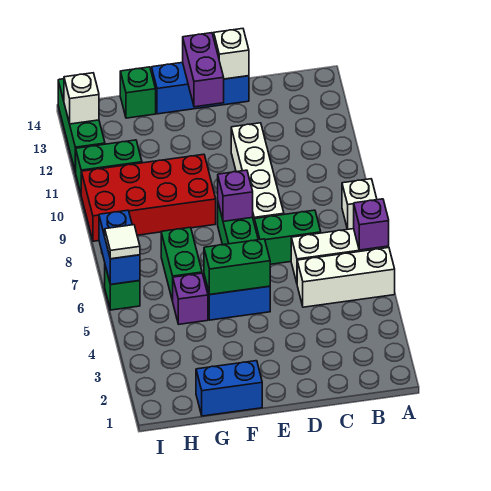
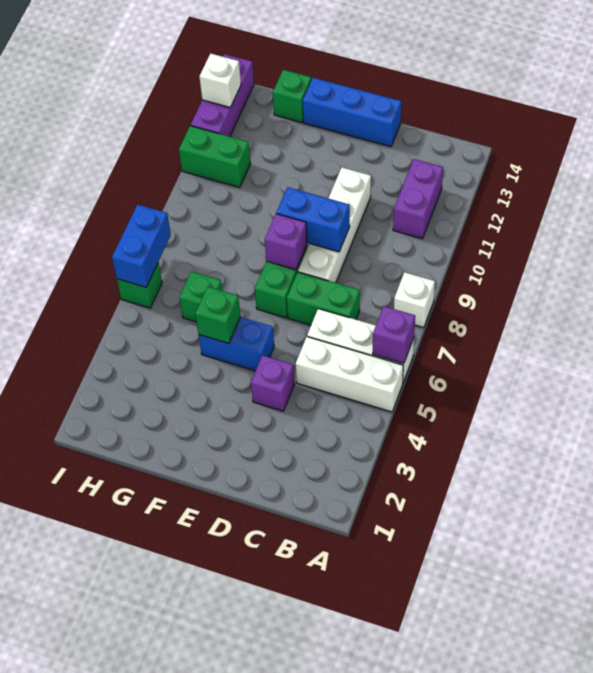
white 1x1 brick [214,29,249,79] -> none
green 1x2 brick [204,239,270,295] -> green 1x1 brick [195,287,241,343]
purple 1x2 brick [183,33,224,107] -> purple 1x2 brick moved to [393,159,443,239]
blue 1x2 brick [196,361,262,416] -> blue 1x2 brick moved to [276,187,350,252]
red 2x4 brick [81,154,216,241] -> none
purple 1x1 brick [173,273,208,324] -> purple 1x1 brick moved to [251,355,295,411]
green 1x2 brick [161,227,202,301] -> green 1x1 brick [179,272,222,322]
white 1x1 tile [105,225,140,259] -> none
green 1x3 brick [58,79,105,172] -> purple 1x3 brick [191,54,254,136]

